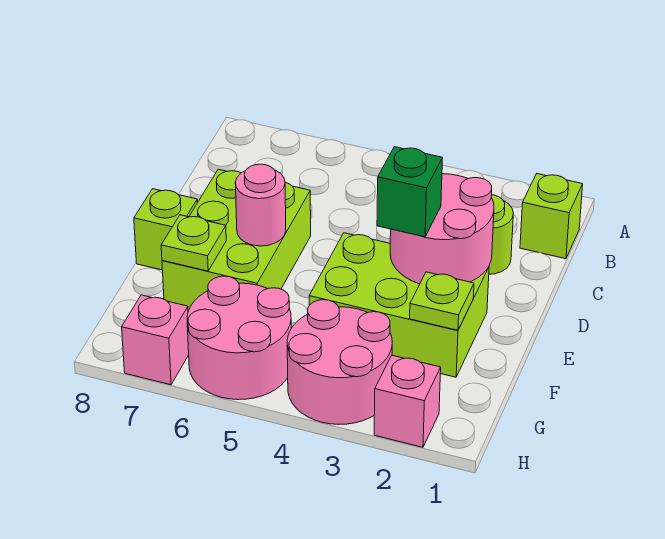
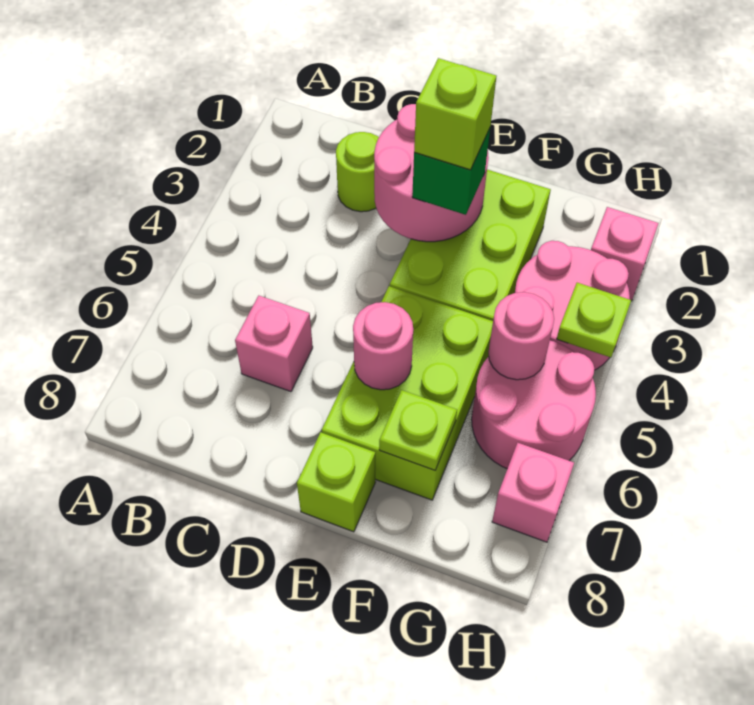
lime 1x1 brick [520,174,583,259] -> lime 1x1 brick moved to [414,58,496,170]
none -> pink 1x1 brick [235,296,313,392]
lime 2x3 brick [162,169,311,311] -> lime 2x3 brick turned to [322,286,493,500]
lime 1x1 plate [410,272,474,330] -> lime 1x1 plate moved to [557,283,631,357]
none -> pink 1x1 round brick [488,292,554,380]

